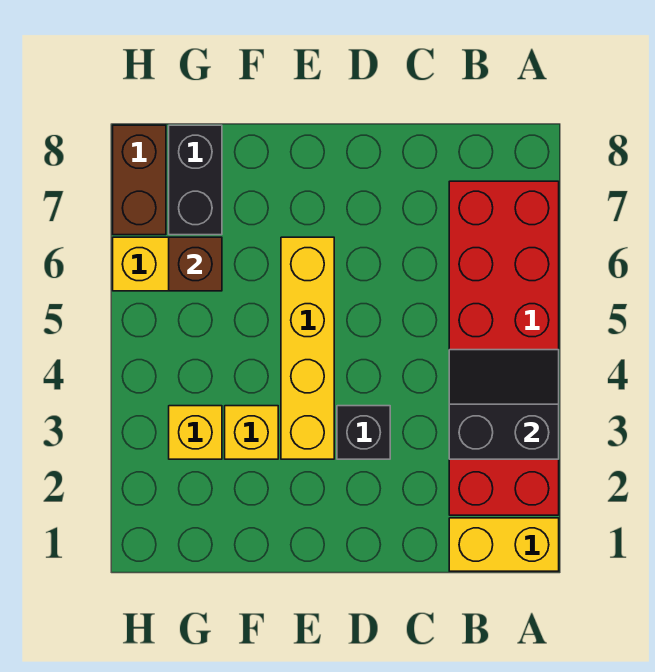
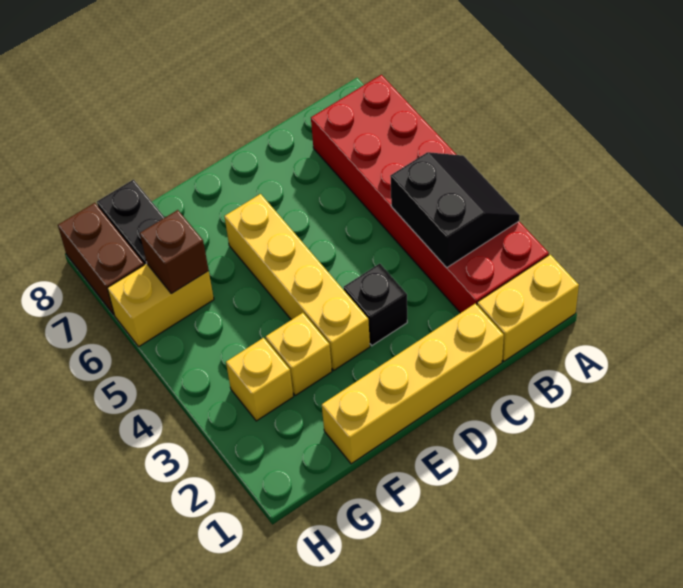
black 2x2 slope [449,350,559,459] -> black 2x2 slope turned to [390,152,520,268]
none -> yellow 1x4 brick [322,303,504,464]

